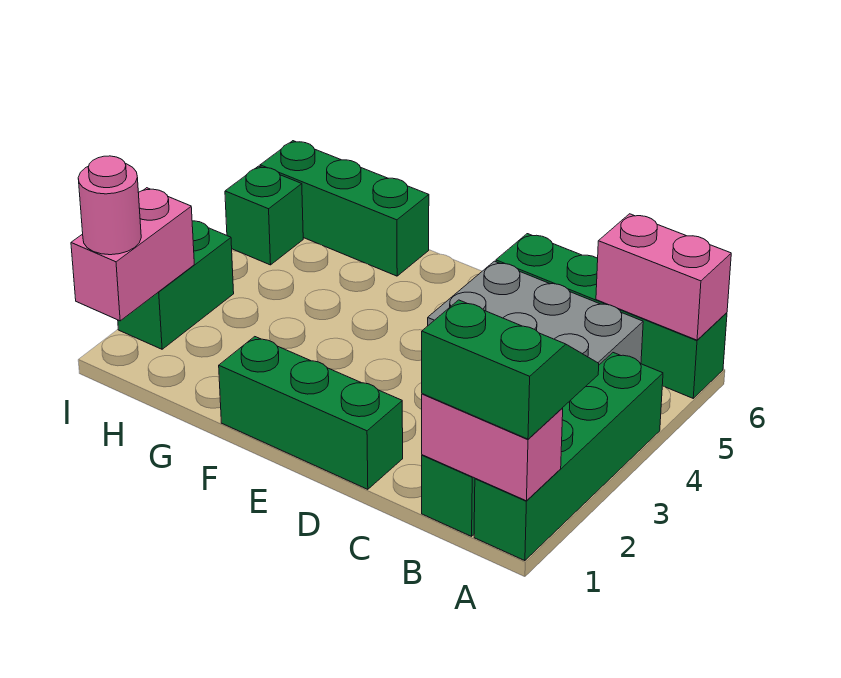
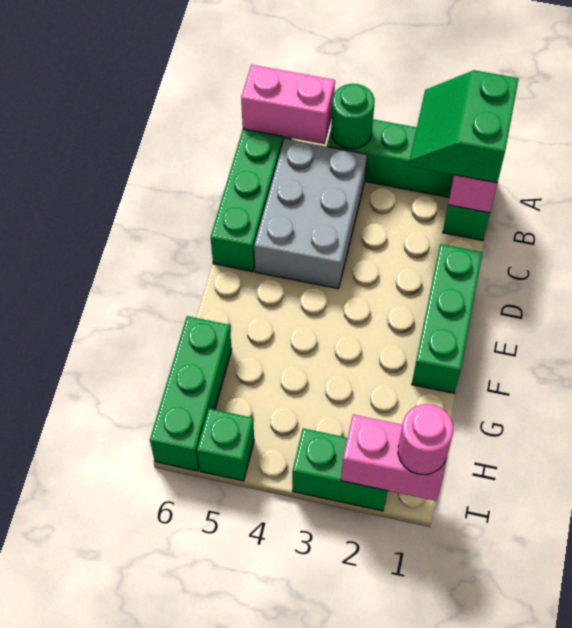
none -> green 1x1 round brick [331,84,375,149]
pink 1x2 brick [596,214,731,340] -> pink 1x2 brick turned to [241,65,335,144]

